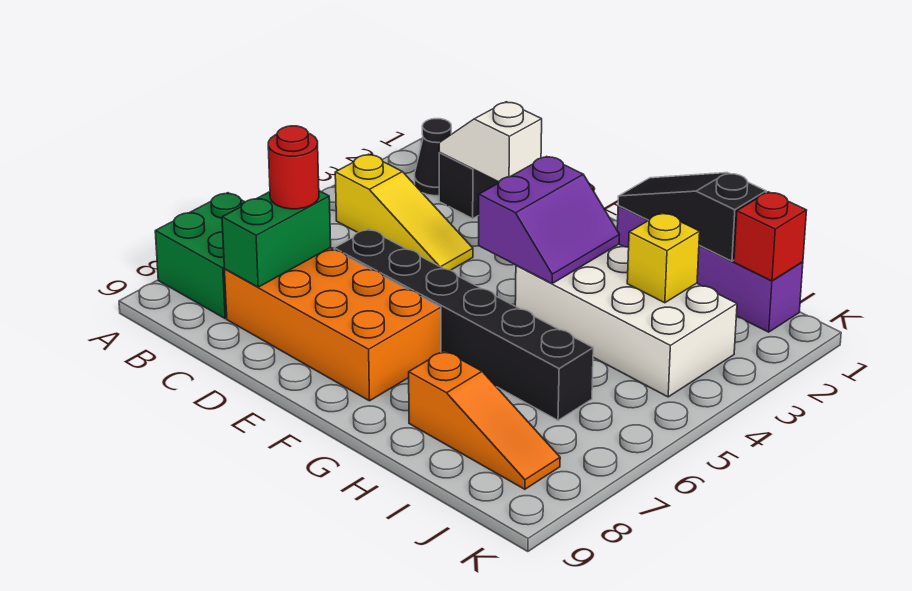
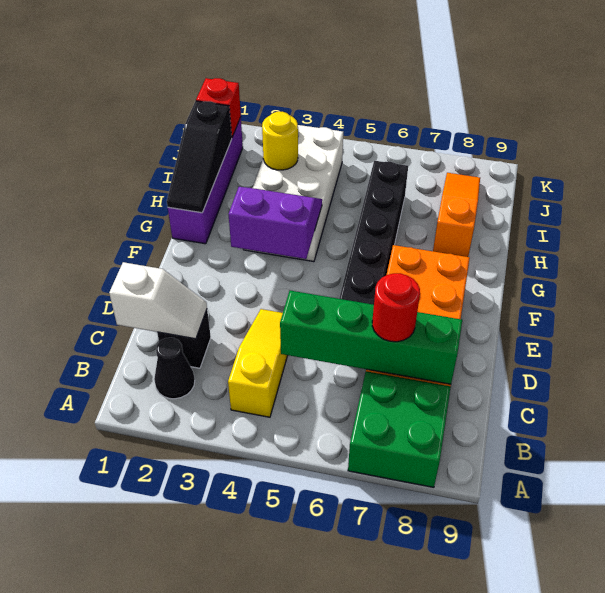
white 1x2 slope [439,102,542,182] -> white 1x2 slope turned to [109,262,207,339]
green 1x2 brick [222,191,331,287] -> green 1x4 brick [280,291,462,384]
yellow 1x1 brick [627,213,700,303] -> yellow 1x1 round brick [262,112,298,170]

